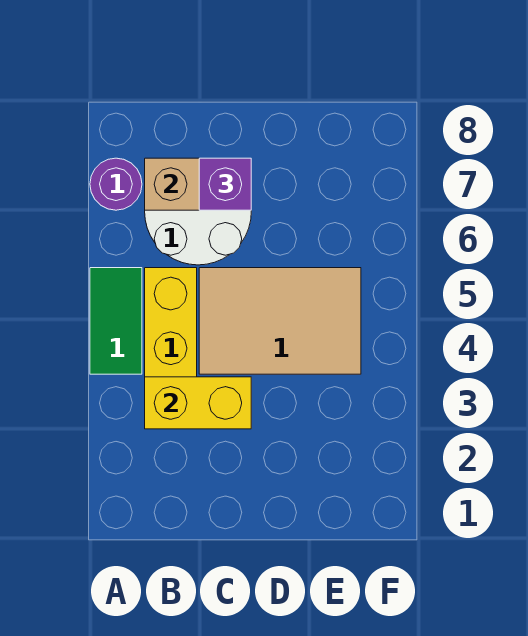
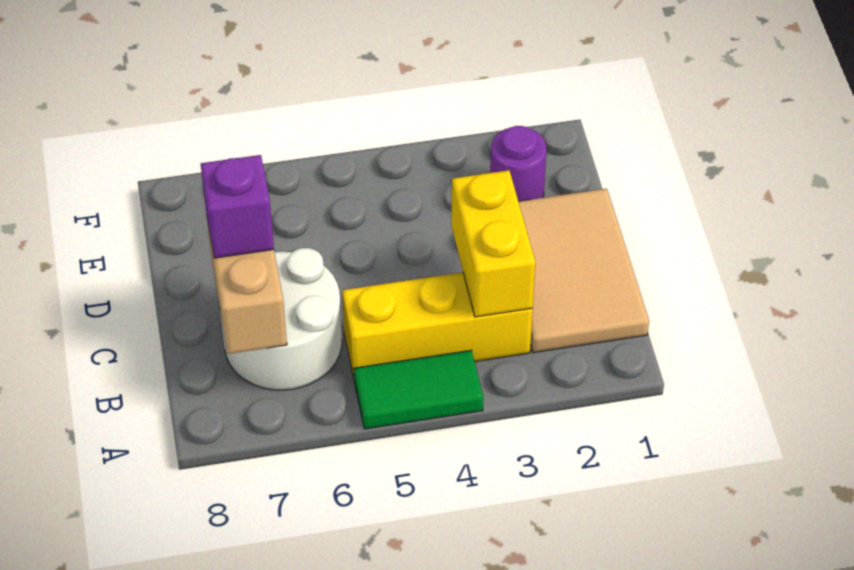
purple 1x1 round brick [90,158,142,210] -> purple 1x1 round brick moved to [490,126,547,201]
tan 2x3 tile [199,268,361,374] -> tan 2x3 tile moved to [518,189,649,353]

